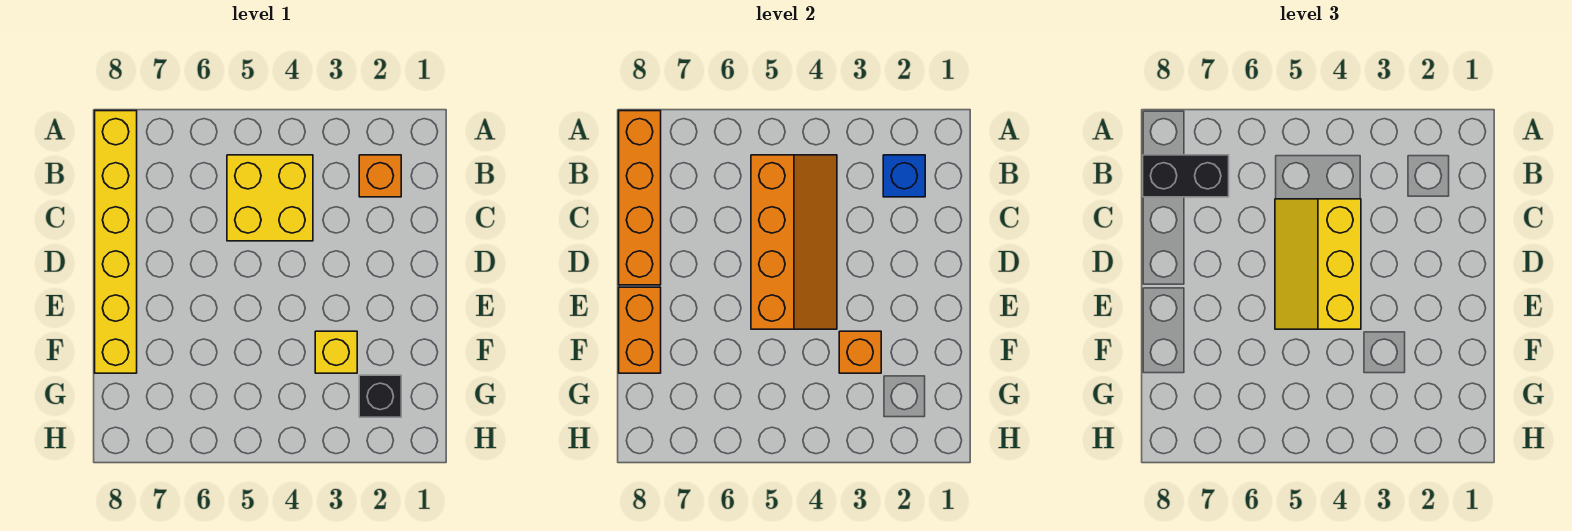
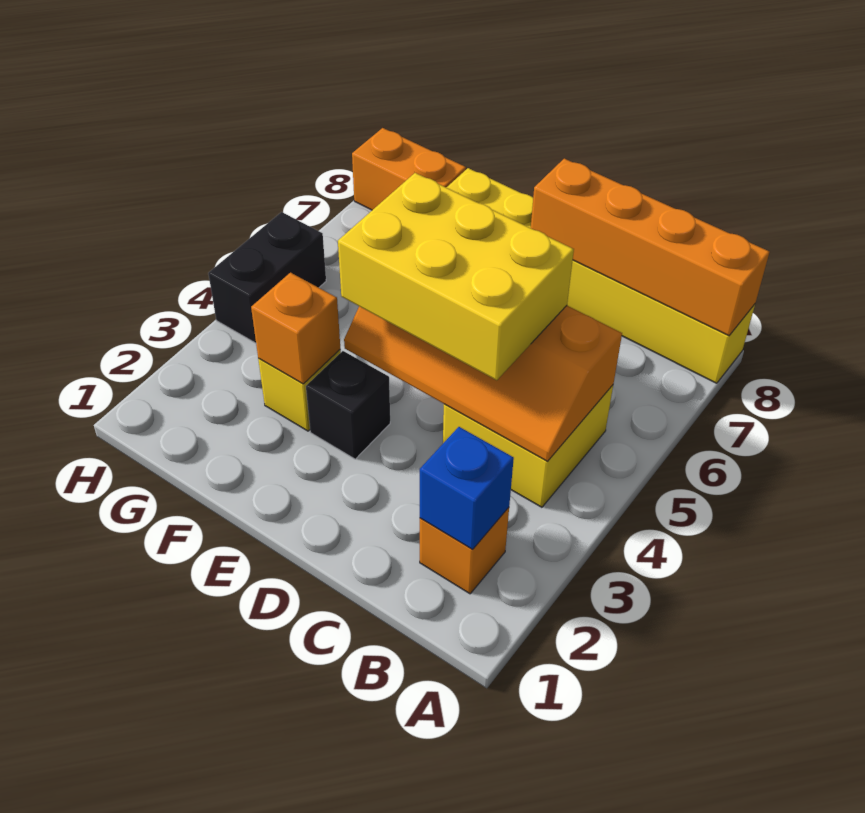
black 1x2 brick [1143,155,1229,197] -> black 1x2 brick moved to [208,212,326,343]
yellow 2x3 slope [1275,199,1361,329] -> yellow 2x3 brick [338,173,574,380]
orange 1x2 brick [619,287,661,373] -> orange 1x2 brick moved to [352,128,466,210]
black 1x1 brick [359,375,401,417] -> black 1x1 brick moved to [306,351,390,459]

